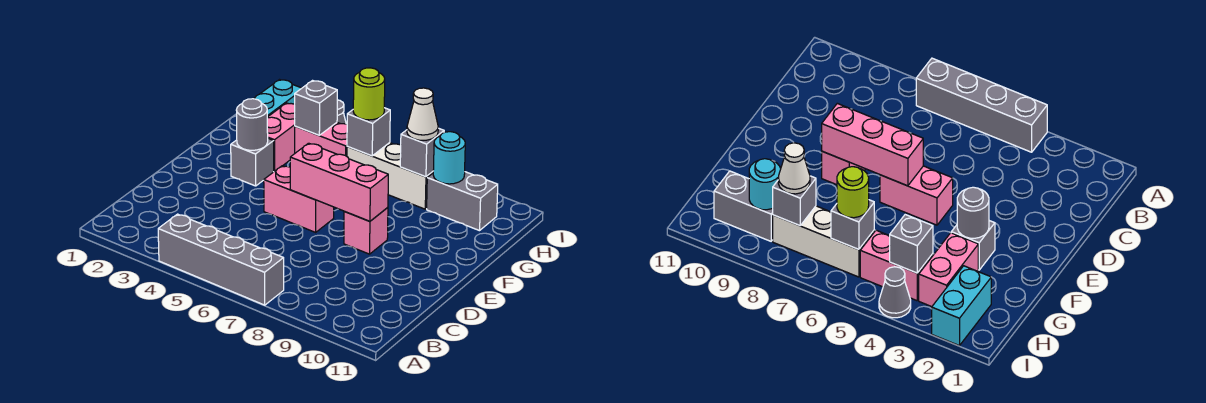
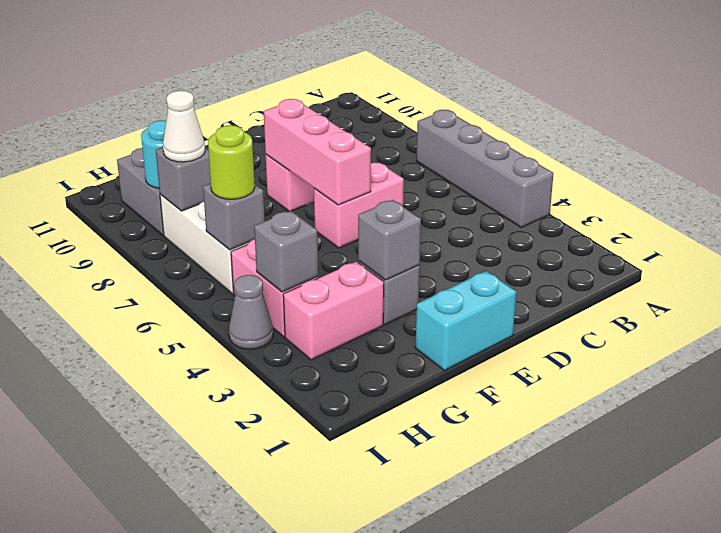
pink 1x2 brick [264,166,334,232] -> pink 1x2 brick turned to [314,162,404,248]
grey 1x1 round brick [237,99,268,150] -> grey 1x1 brick [358,200,421,280]
cyan 1x2 brick [254,80,302,117] -> cyan 1x2 brick moved to [415,271,516,370]

